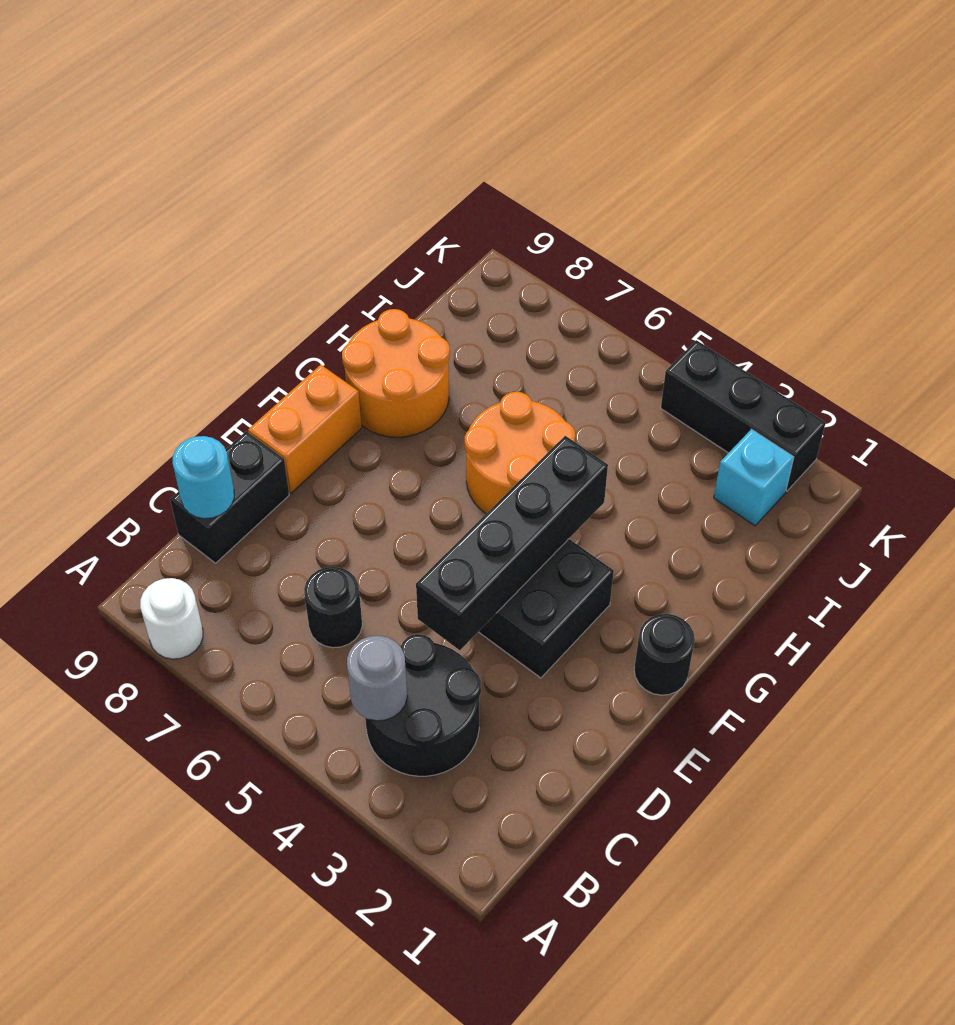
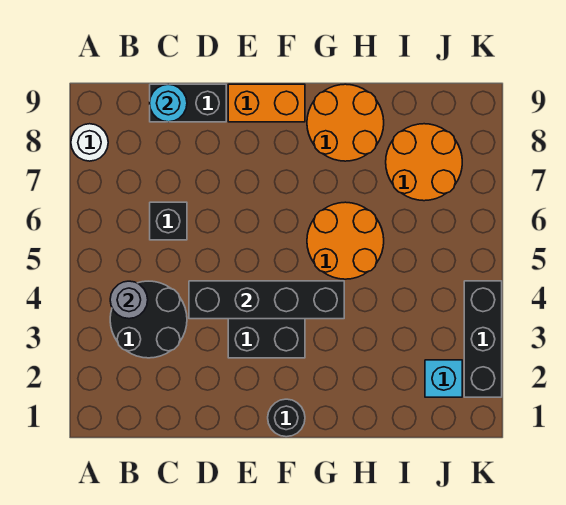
black 1x1 round brick [304,567,362,648] -> black 1x1 brick [150,202,187,240]
none -> orange 2x2 round brick [386,124,462,201]

